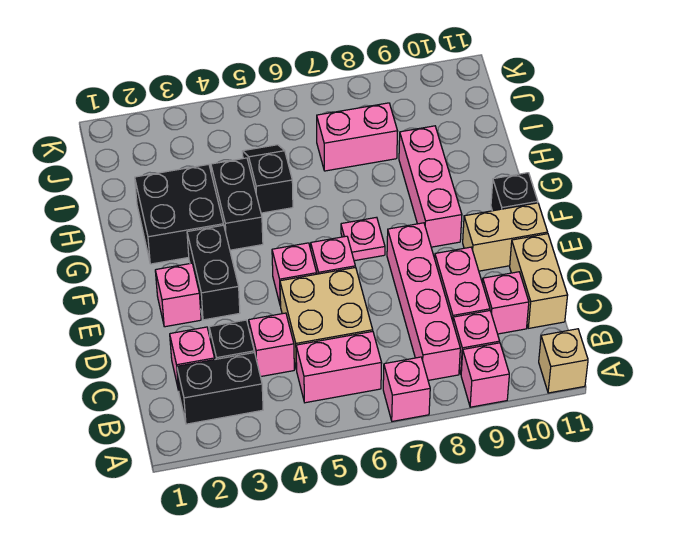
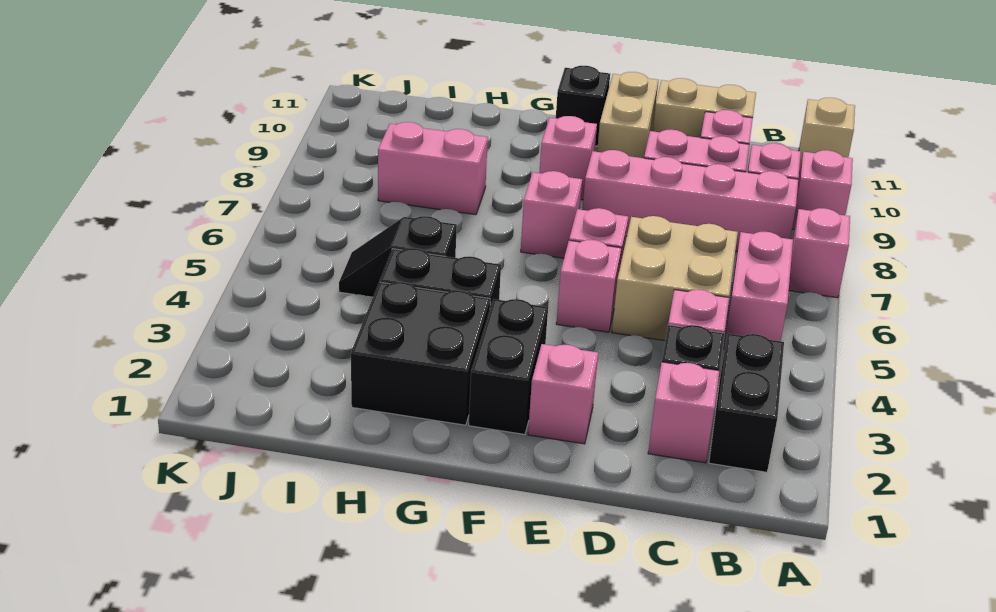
black 1x2 brick [187,225,240,320] -> black 1x2 brick turned to [469,299,548,434]
pink 1x1 plate [341,217,385,261] -> pink 1x1 brick [521,171,582,258]
pink 1x3 brick [399,126,462,247] -> pink 1x1 brick [539,116,597,200]
pink 1x2 brick [317,103,398,171] -> pink 1x2 brick turned to [378,122,488,215]

